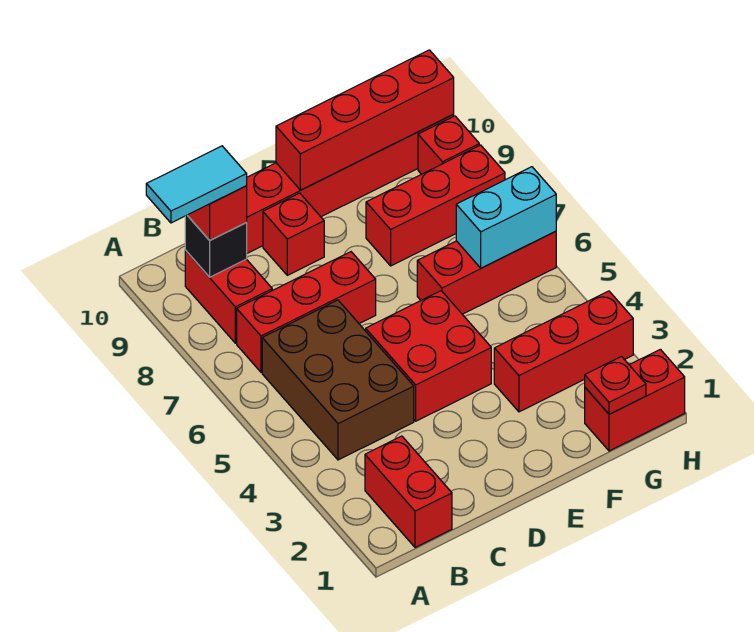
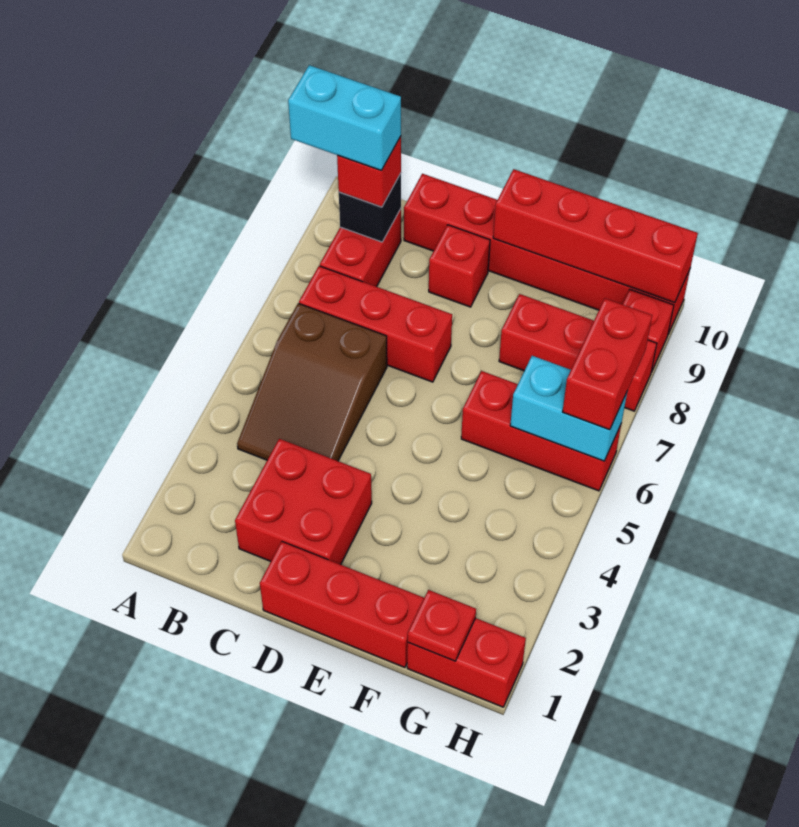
cyan 1x2 tile [146,146,247,223] -> cyan 1x2 brick [288,65,401,170]
red 1x2 brick [365,436,452,548] -> red 1x2 brick moved to [563,298,652,430]
brown 2x3 brick [262,300,414,460] -> brown 2x3 slope [237,303,387,461]
red 2x2 brick [366,291,491,421] -> red 2x2 brick moved to [235,439,372,565]
red 1x3 brick [494,291,633,412] -> red 1x3 brick moved to [260,542,424,667]

